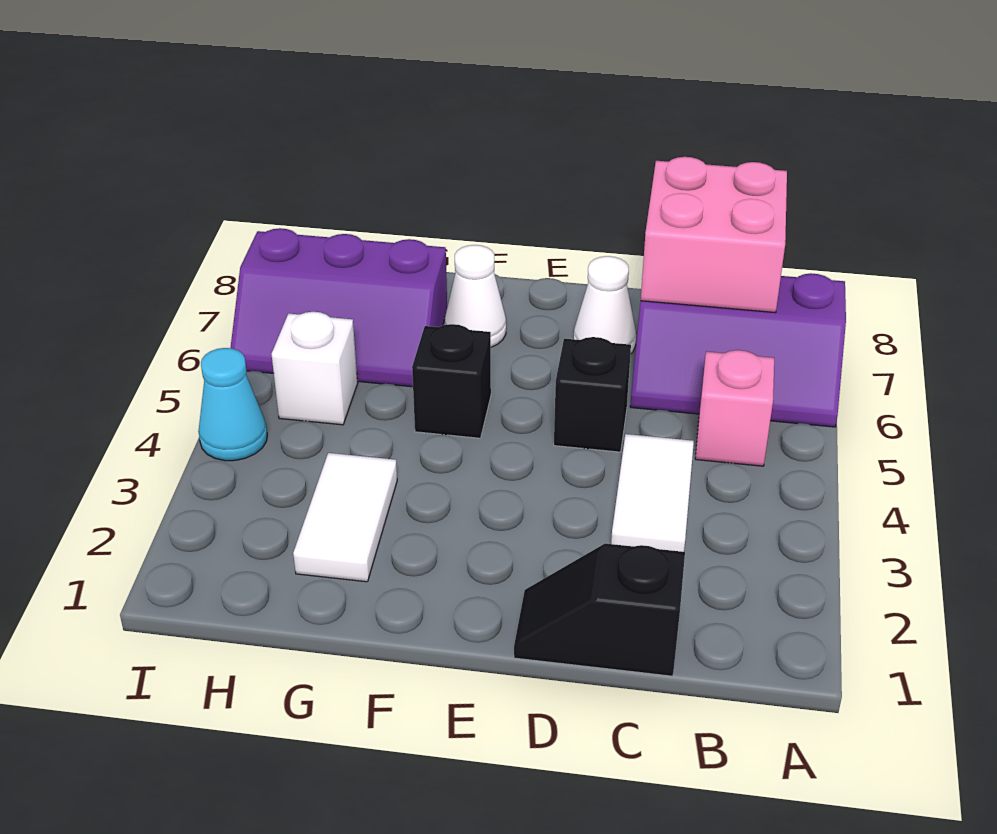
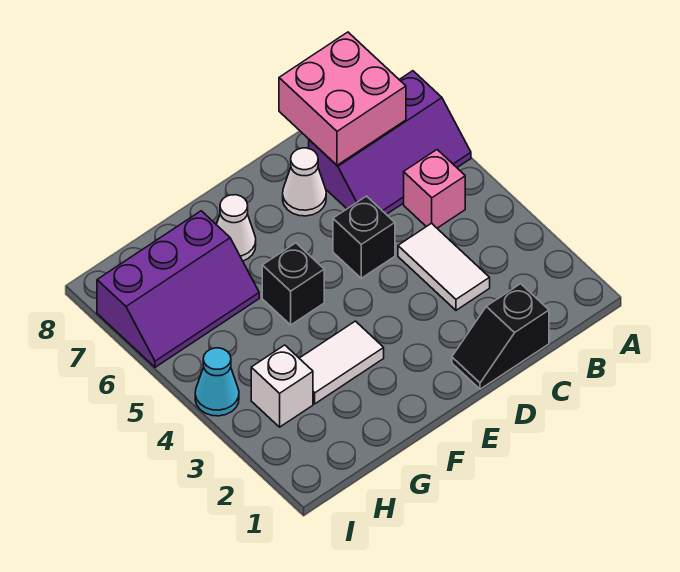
white 1x2 tile [293,453,397,582] -> white 1x2 tile turned to [299,321,384,404]
white 1x1 brick [272,312,358,425] -> white 1x1 brick moved to [251,345,313,427]

